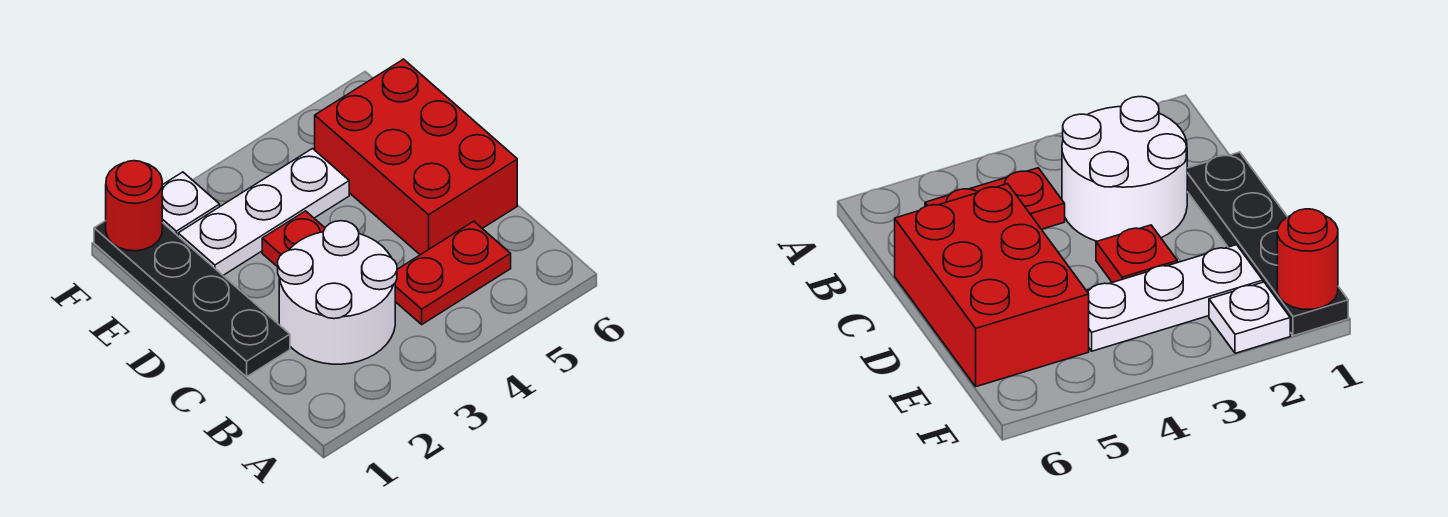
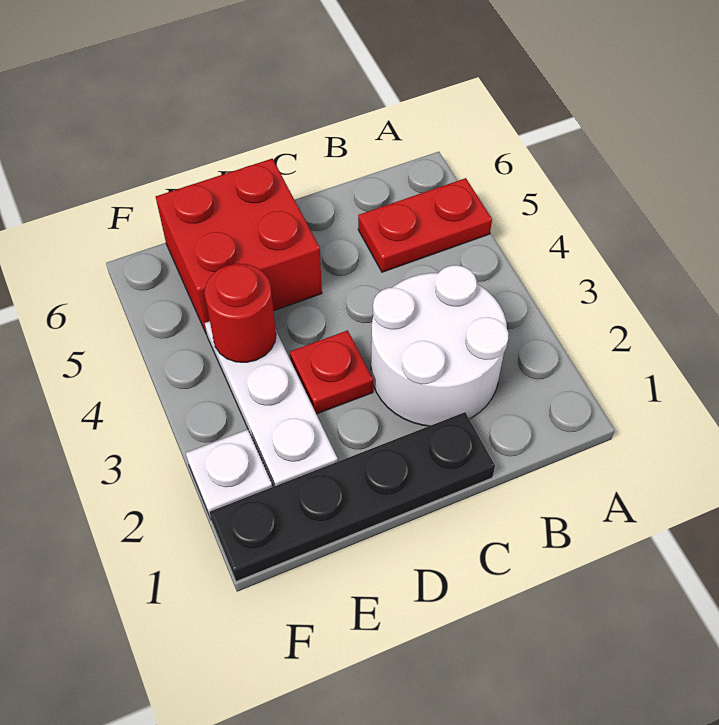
red 1x2 plate [395,221,511,324] -> red 1x2 plate turned to [358,178,492,272]
red 2x3 brick [315,59,517,255] -> red 2x2 brick [156,159,322,334]
red 1x1 round brick [106,161,162,251] -> red 1x1 round brick moved to [204,264,276,362]

